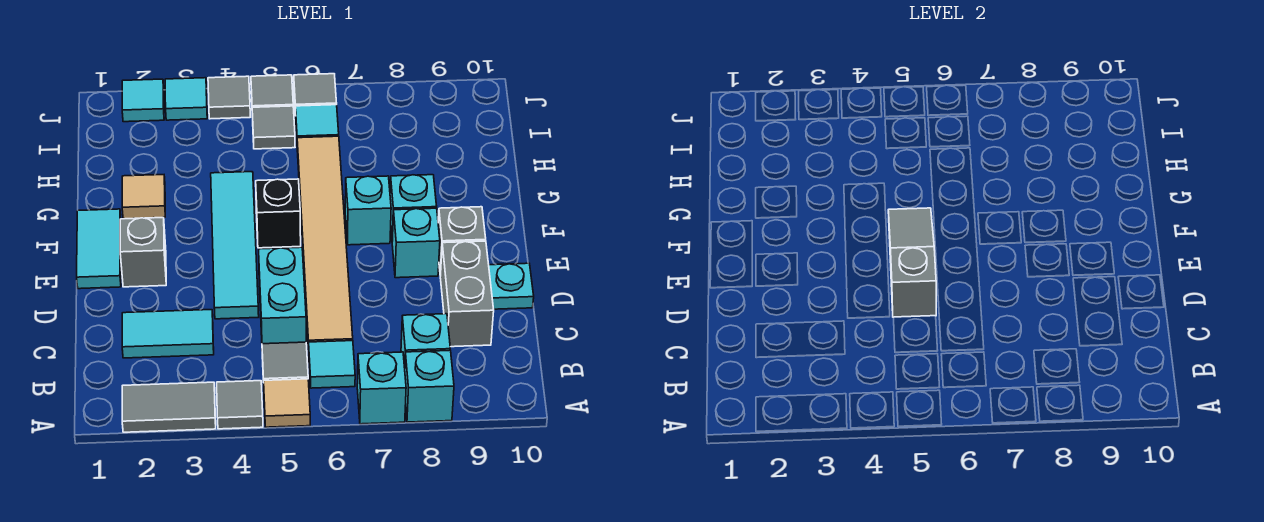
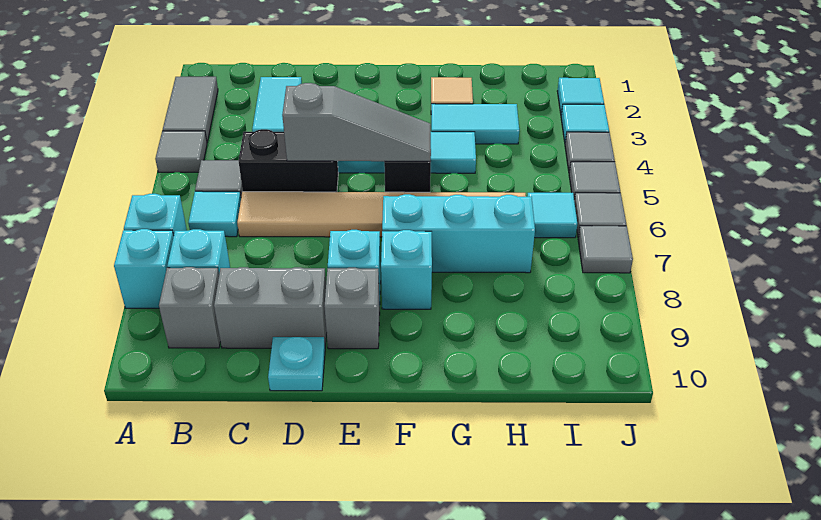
tan 1x1 tile [264,379,310,427] -> none
cyan 1x2 brick [259,247,306,344] -> black 1x2 brick [238,129,338,192]
cyan 1x2 tile [77,209,121,289] -> cyan 1x2 tile moved to [431,104,519,144]
grey 1x1 brick [120,218,166,287] -> grey 1x1 brick moved to [159,267,220,348]
cyan 1x1 brick [345,176,391,245] -> cyan 1x3 brick [382,194,535,273]
grey 1x1 tile [252,106,295,149] -> grey 1x1 tile moved to [578,226,633,273]

